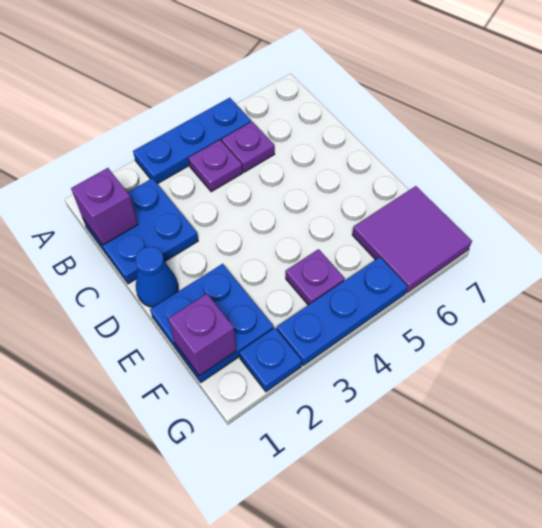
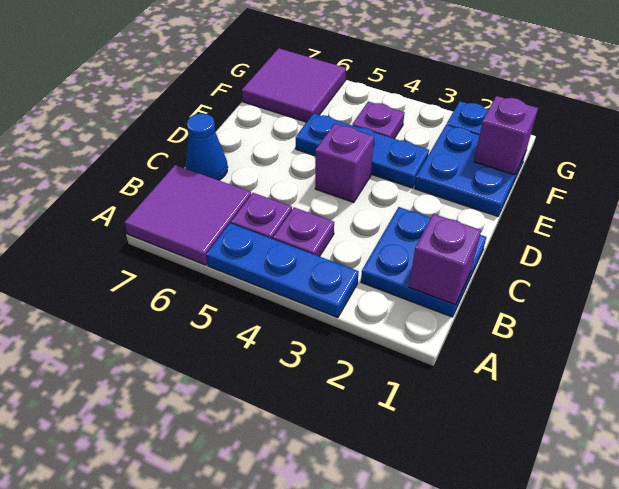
none -> purple 2x2 tile [124,165,251,265]
blue 1x1 cone [135,247,178,307] -> blue 1x1 cone moved to [185,114,228,180]
none -> purple 1x1 brick [315,124,374,202]
blue 1x3 plate [277,257,407,366] -> blue 1x3 plate moved to [296,113,429,188]

